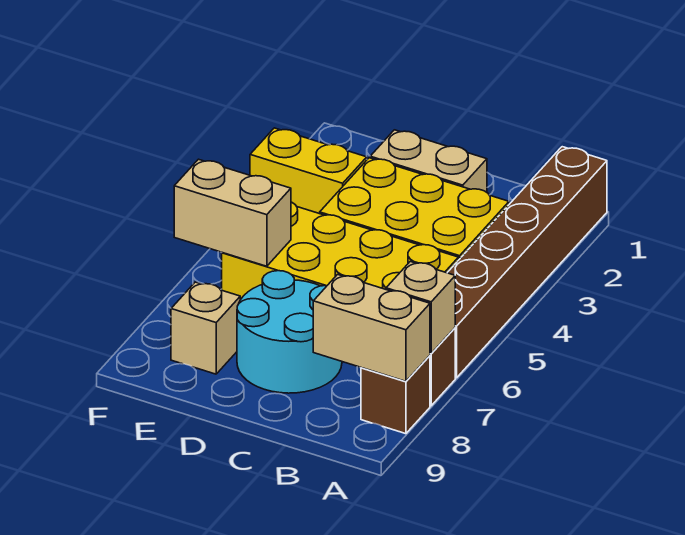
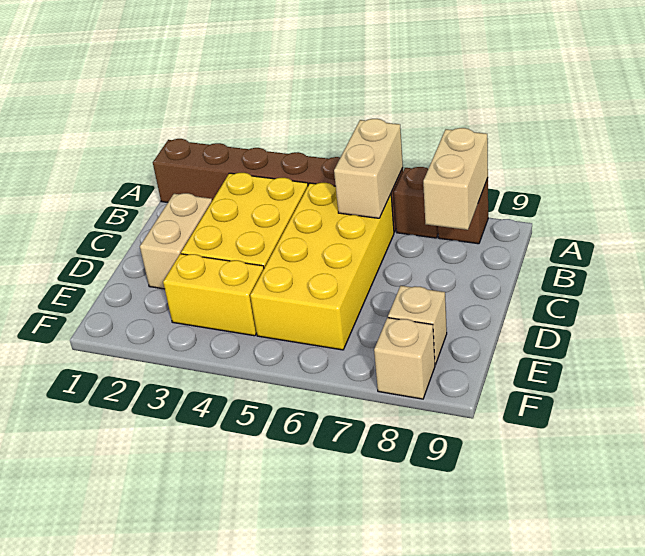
tan 1x1 brick [386,261,455,353] -> tan 1x1 brick moved to [374,318,435,399]
cyan 2x2 round brick [237,271,342,393] -> none
yellow 1x2 brick [250,128,367,214] -> yellow 1x2 brick turned to [163,254,264,336]
tan 1x2 brick [174,159,291,266] -> tan 1x2 brick moved to [334,119,403,218]

